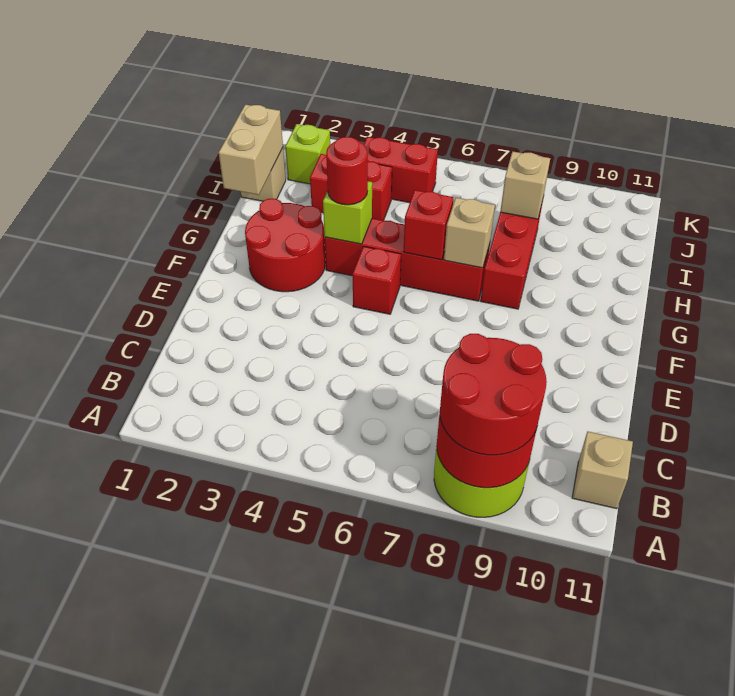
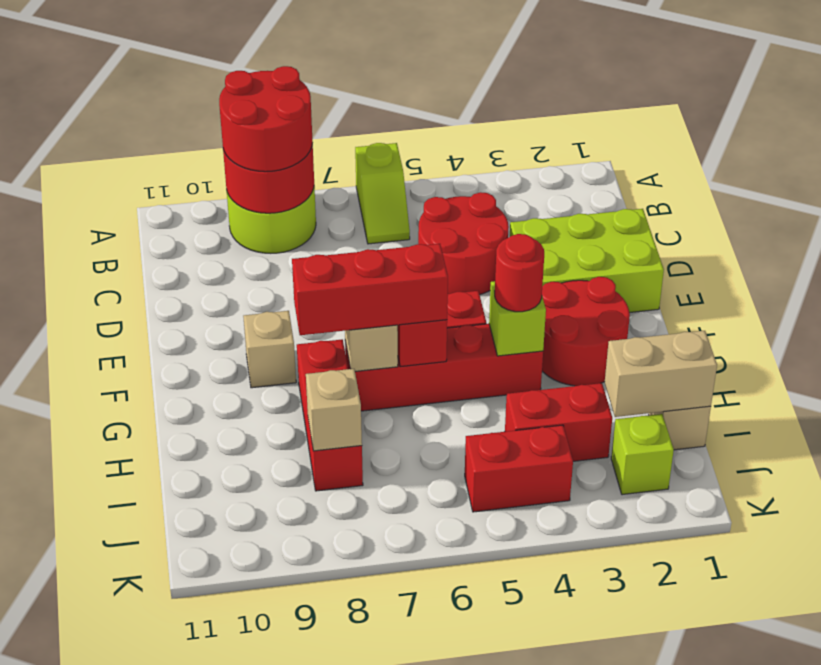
none -> lime 1x2 slope [355,143,410,244]
tan 1x1 brick [572,432,633,509] -> tan 1x1 brick moved to [243,311,296,388]
none -> red 2x2 round brick [418,192,509,295]
none -> lime 2x3 brick [510,209,664,313]
none -> red 1x3 brick [292,244,448,335]
tan 1x2 brick [219,104,283,195] -> tan 1x2 brick turned to [605,331,717,417]

